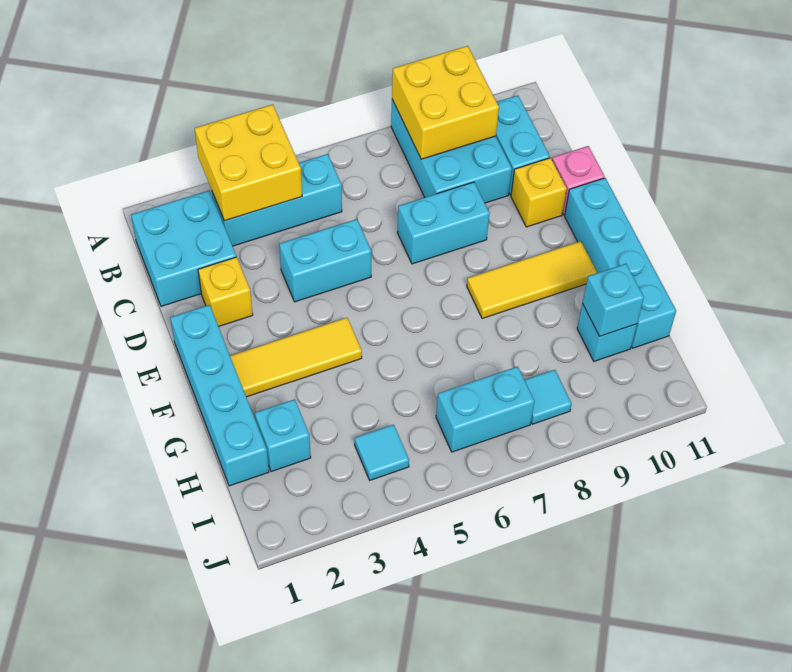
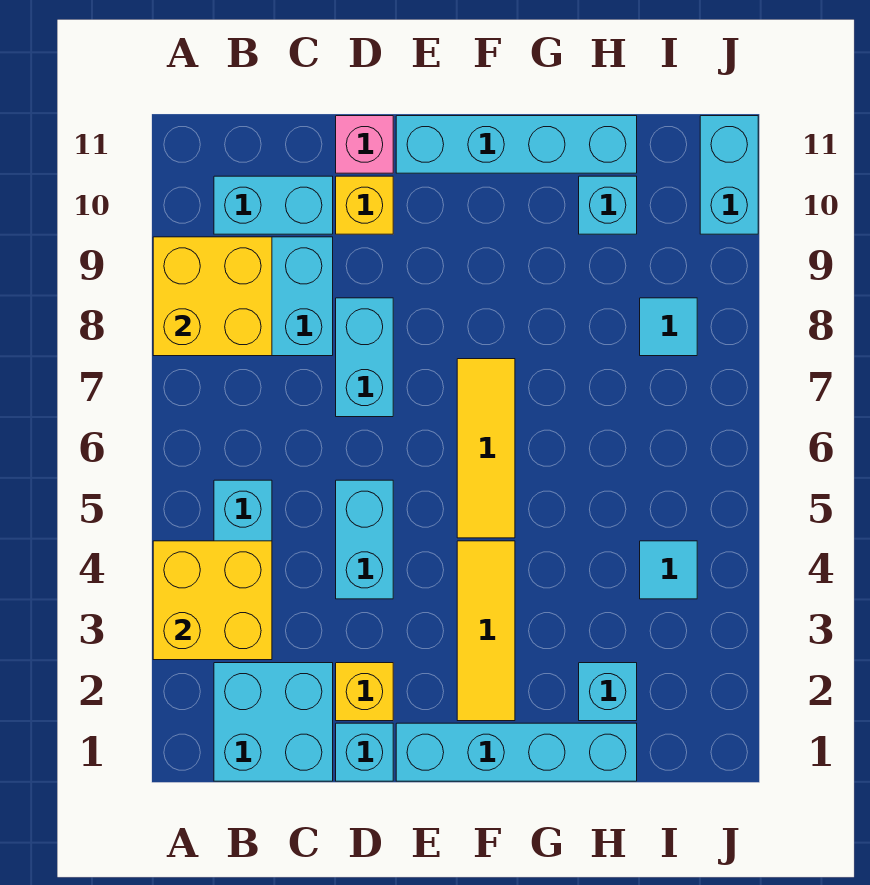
yellow 1x3 tile [467,241,597,319] -> yellow 1x3 tile moved to [457,359,515,538]
cyan 1x1 brick [583,264,644,336] -> cyan 1x1 brick moved to [336,723,393,781]
cyan 1x2 brick [436,366,534,452] -> cyan 1x2 brick moved to [700,116,758,234]

